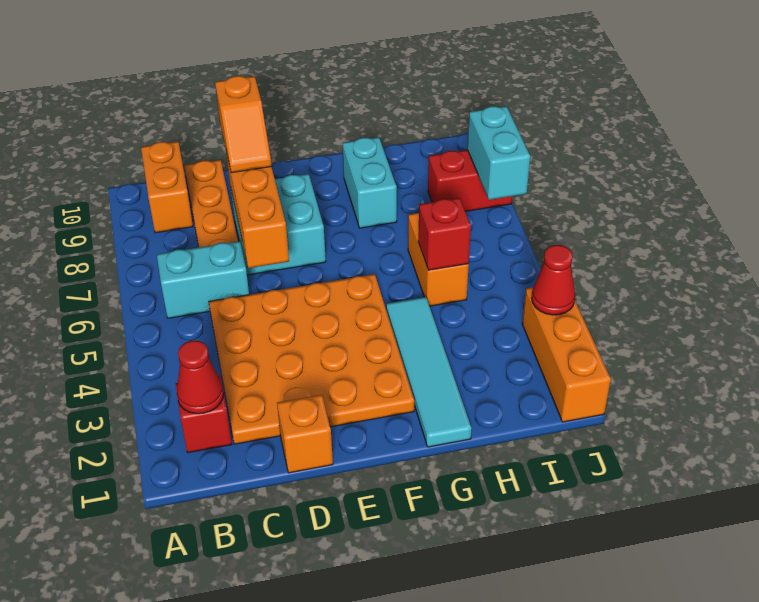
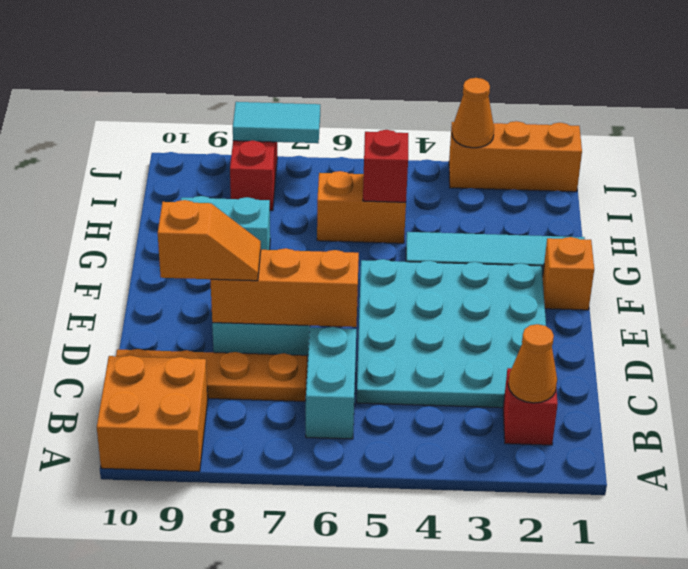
red 1x1 cone [177,341,223,414] -> orange 1x1 cone [508,324,557,403]
orange 1x2 brick [141,142,193,233] -> orange 2x2 brick [97,355,208,471]
orange 4x4 plate [209,274,414,444] -> cyan 4x4 plate [357,259,546,408]
orange 1x1 brick [277,395,333,473] -> orange 1x1 brick moved to [543,237,594,310]
red 1x1 cone [532,245,575,315] -> orange 1x1 cone [452,78,494,148]
cyan 1x2 brick [467,106,530,200] -> cyan 1x2 tile [233,102,320,143]

